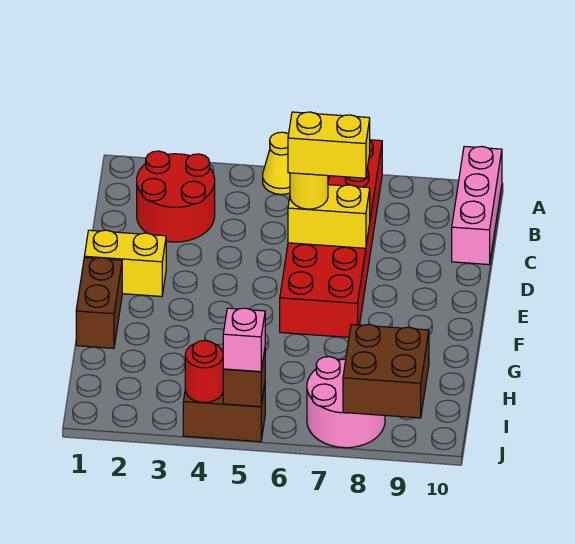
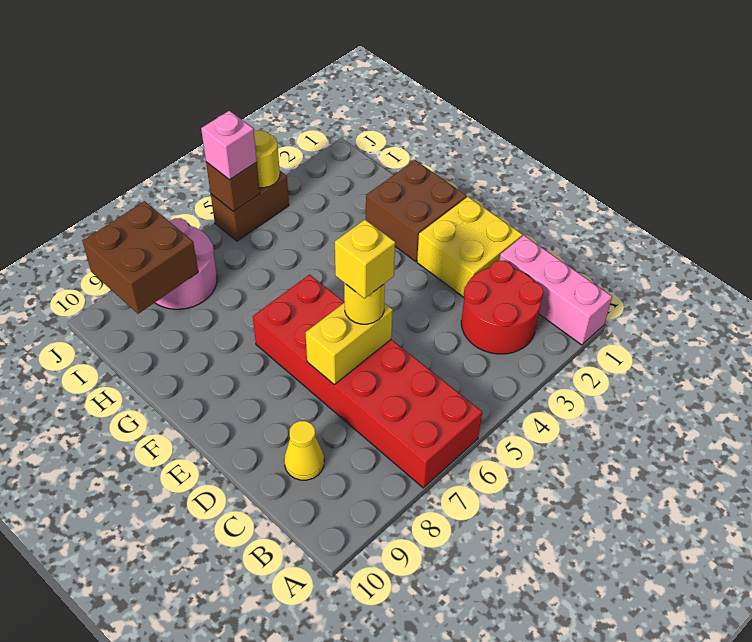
yellow 1x1 cone [263,132,290,194] -> yellow 1x1 cone moved to [284,421,324,480]
pink 1x3 brick [452,147,502,264] -> pink 1x3 brick moved to [499,235,612,345]
yellow 1x2 brick [288,112,370,178] -> yellow 1x1 brick [335,220,395,298]
yellow 1x2 brick [84,230,166,296] -> yellow 2x2 brick [417,197,522,297]
brown 1x2 brick [76,258,122,348] -> brown 2x2 brick [366,160,467,261]
red 1x1 round brick [185,340,223,402] -> yellow 1x1 round brick [254,130,280,188]

